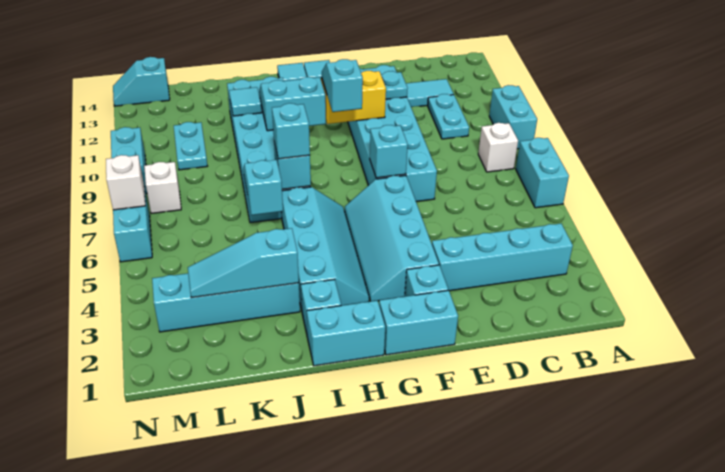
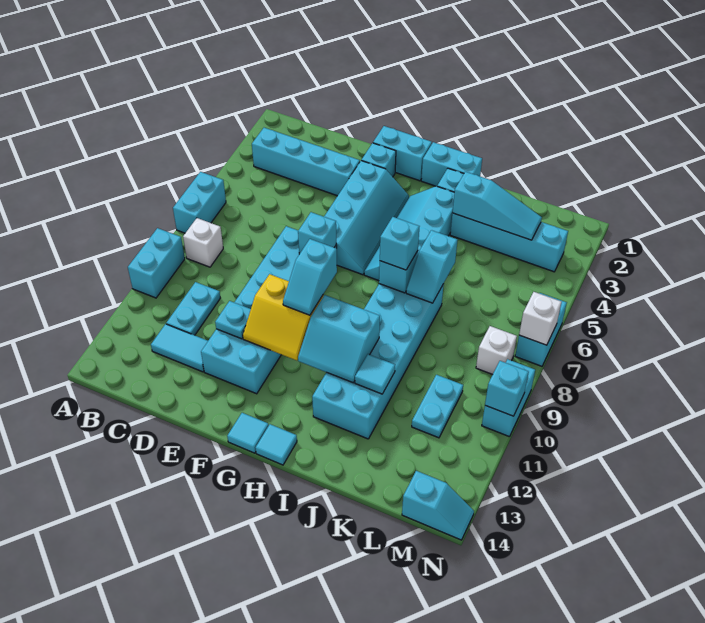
none -> cyan 1x1 brick [485,361,529,416]

